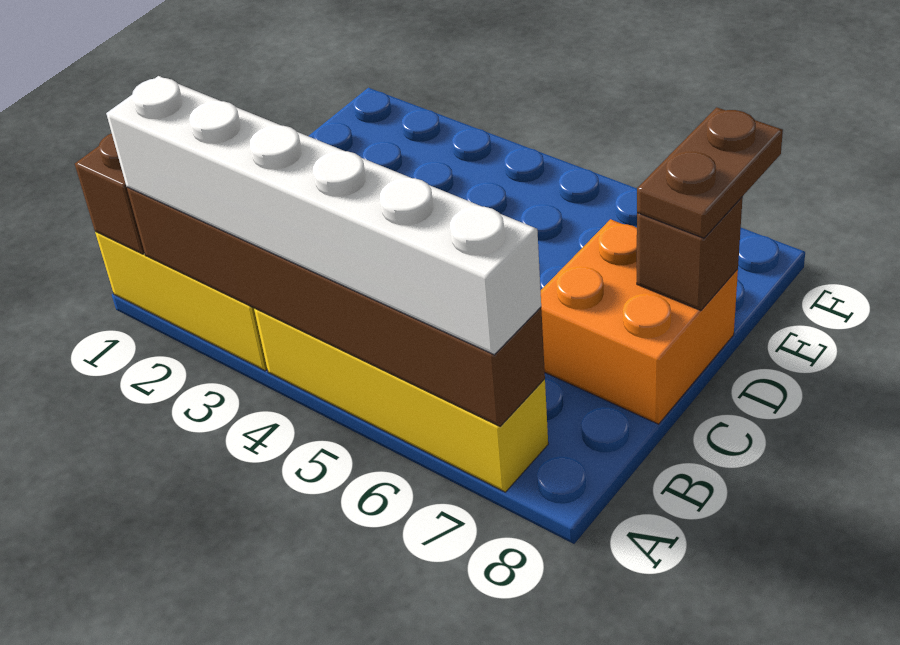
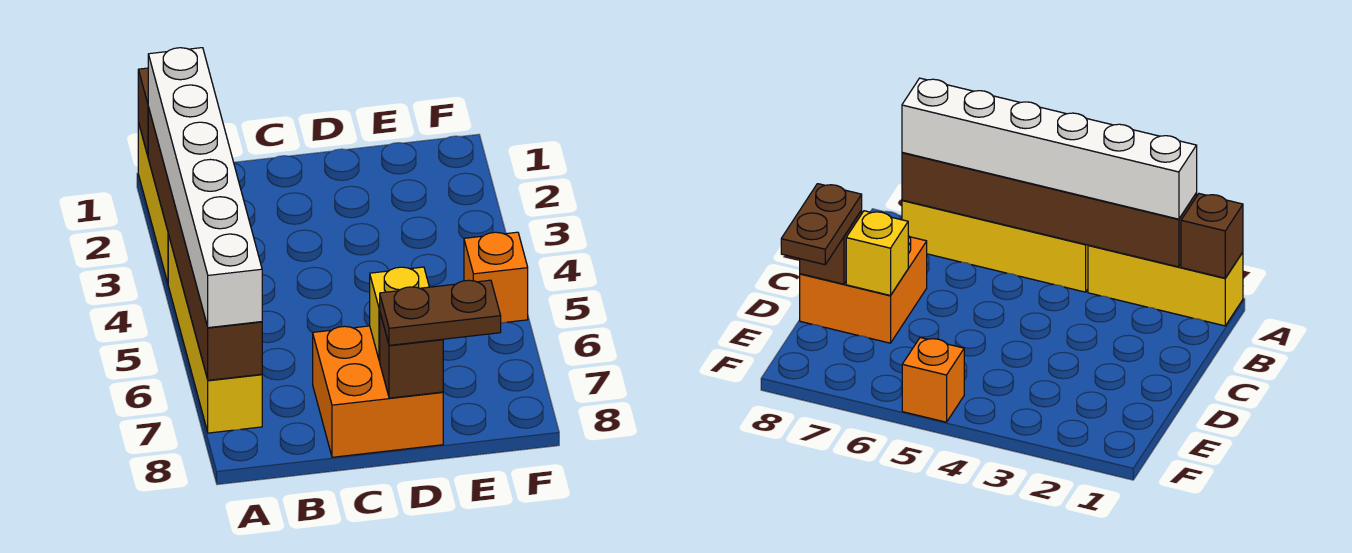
none -> yellow 1x1 brick [370,267,429,361]
none -> orange 1x1 brick [464,232,528,323]

